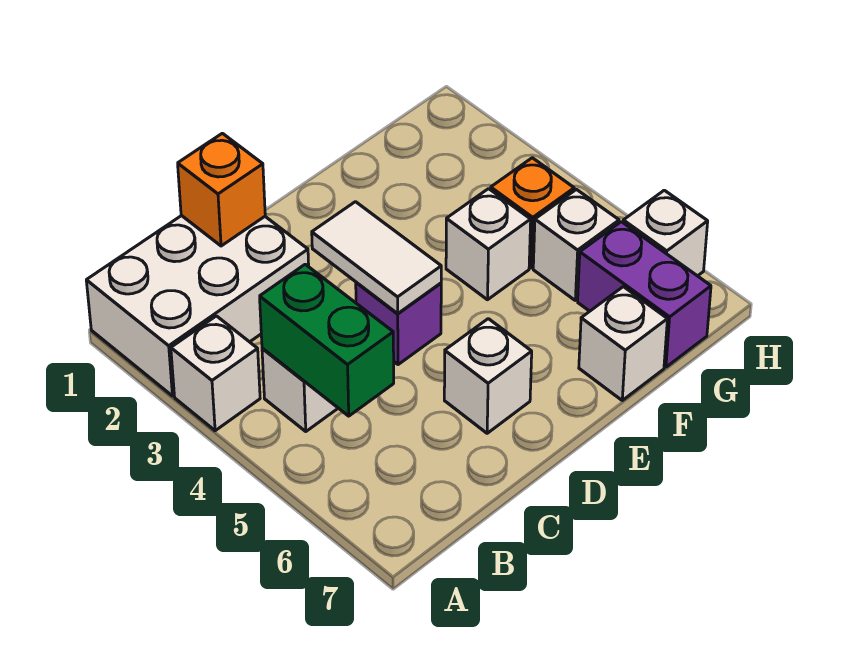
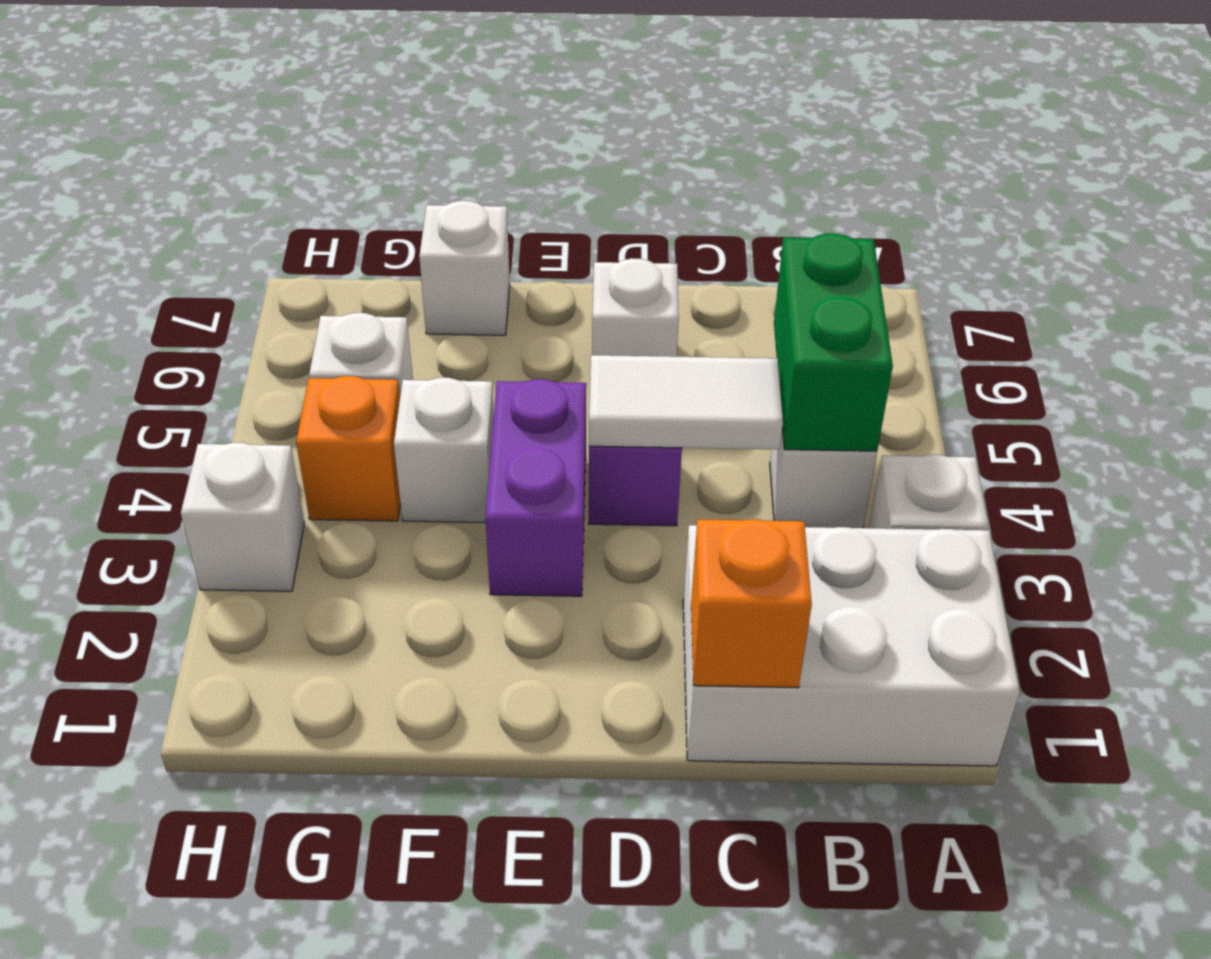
white 1x2 tile [312,202,441,313] -> white 1x2 tile turned to [589,355,783,449]
purple 1x2 brick [578,222,711,367] -> purple 1x2 brick moved to [485,379,586,596]
white 1x1 brick [623,190,708,276] -> white 1x1 brick moved to [181,443,304,591]

